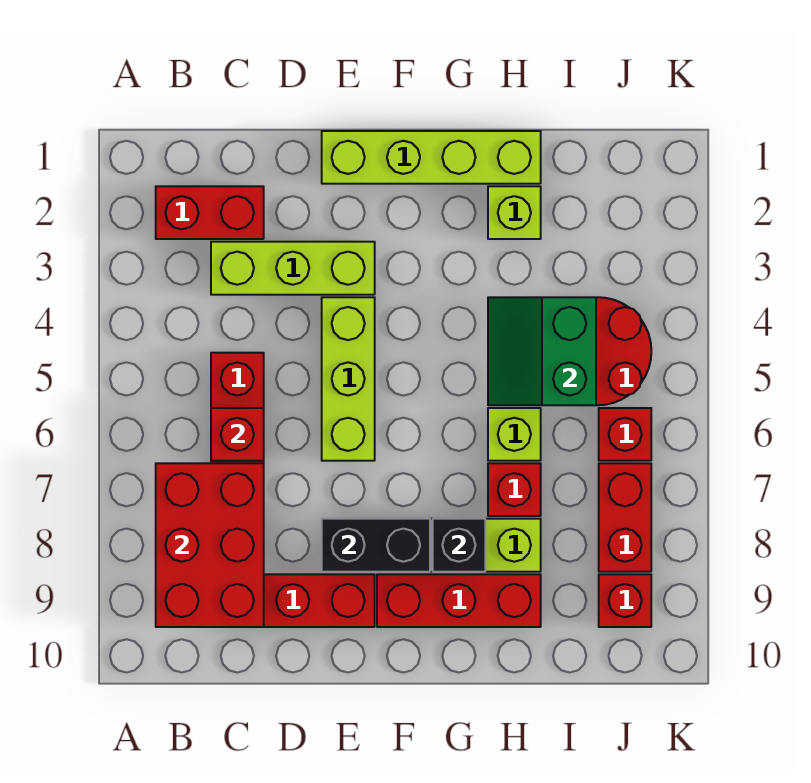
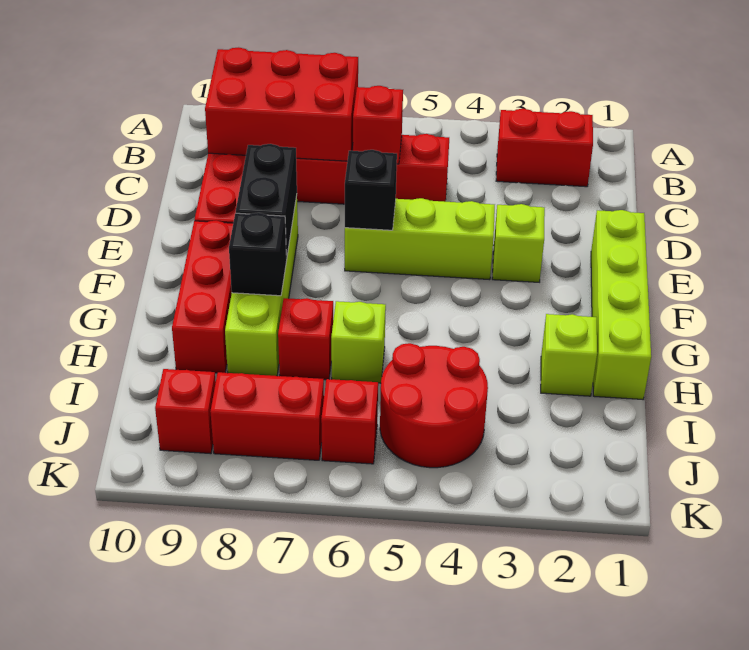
red 1x2 brick [156,186,264,239] -> red 1x2 brick turned to [496,109,593,187]
lime 1x3 brick [211,242,375,295] -> lime 1x1 brick [492,204,545,282]
none -> black 1x1 brick [345,150,397,230]
green 2x2 slope [488,297,596,405] -> none

